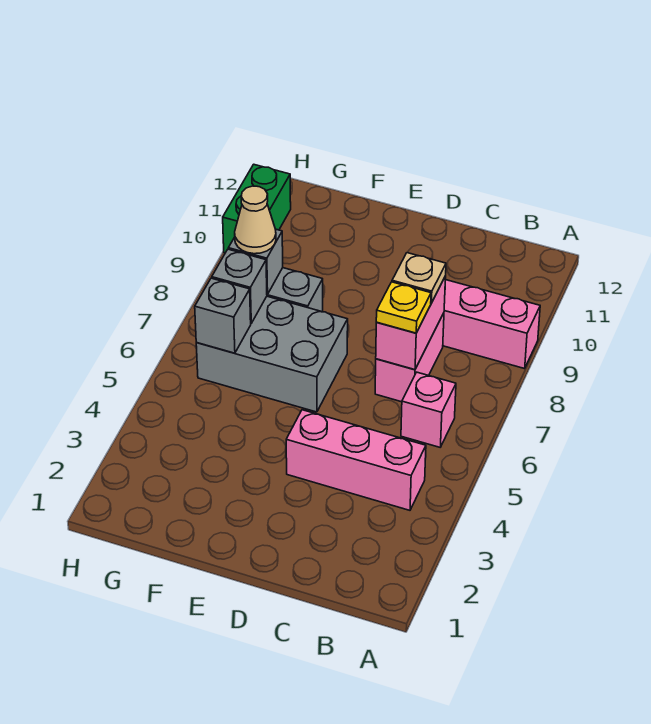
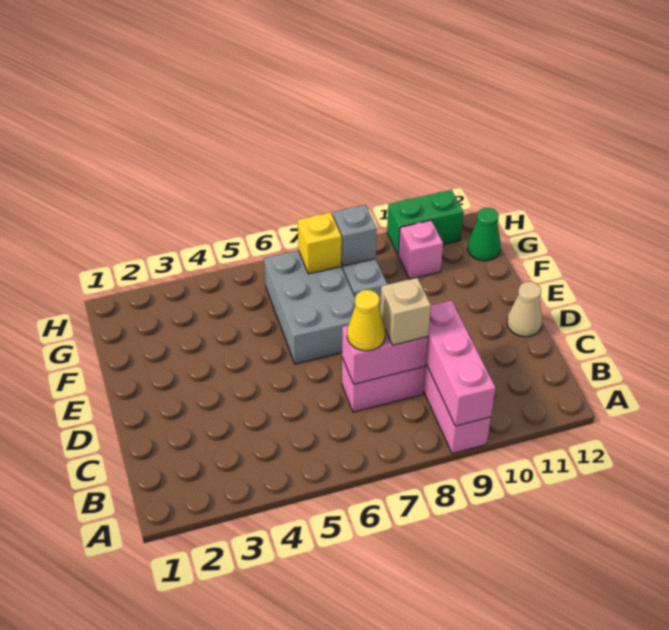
pink 1x3 brick [286,410,426,510] -> pink 1x3 brick moved to [426,301,496,426]
pink 1x1 brick [401,372,456,447] -> pink 1x1 brick moved to [398,220,443,279]
yellow 1x1 plate [376,282,431,333] -> yellow 1x1 cone [347,290,385,351]
tan 1x1 plate [392,253,446,303] -> tan 1x1 brick [380,278,431,345]
grey 1x1 brick [195,278,251,353] -> none
grey 1x1 brick [212,249,267,323] -> yellow 1x1 brick [298,212,342,274]
tan 1x1 cone [235,186,276,254] -> tan 1x1 cone moved to [507,282,542,337]
none -> green 1x1 cone [467,208,501,261]

